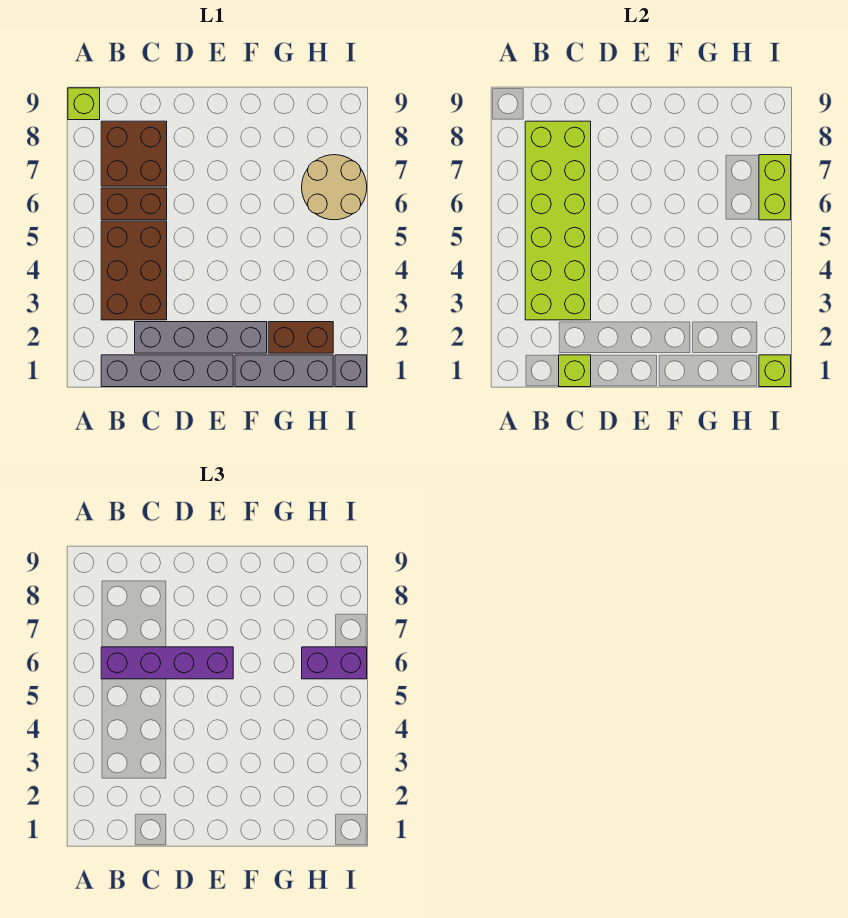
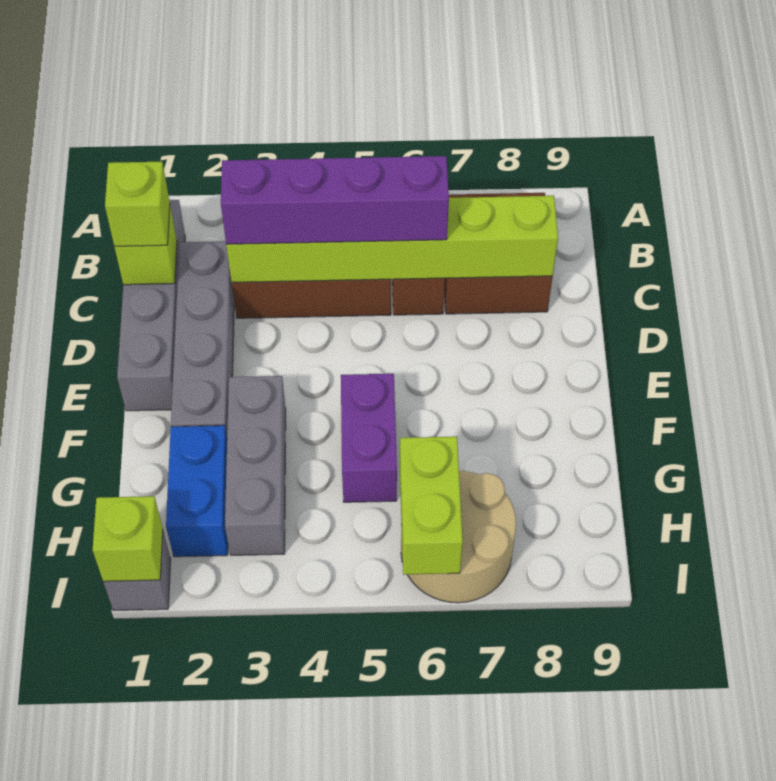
lime 1x1 brick [68,88,100,120] -> lime 1x1 brick moved to [105,162,170,246]
lime 2x6 brick [525,121,591,320] -> lime 1x6 brick [226,196,558,282]
purple 1x4 brick [101,647,233,679] -> purple 1x4 brick turned to [221,156,449,244]
grey 1x3 brick [235,355,333,387] -> grey 1x3 brick moved to [225,376,286,555]
brown 1x2 brick [268,322,333,353] -> blue 1x2 brick [166,426,228,557]
purple 1x2 brick [302,647,367,679] -> purple 1x2 brick moved to [341,374,397,502]
lime 1x2 brick [759,155,791,220] -> lime 1x2 brick turned to [400,437,463,575]

